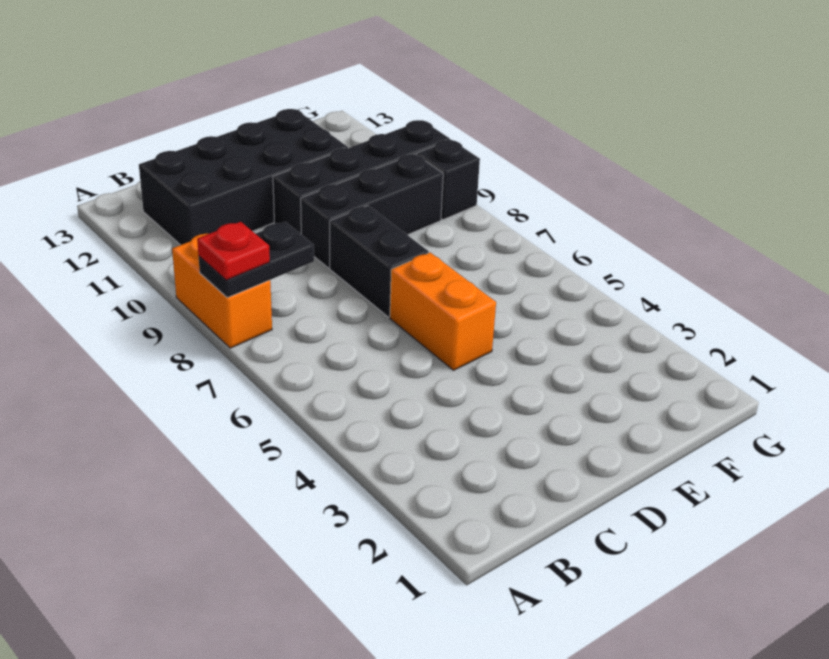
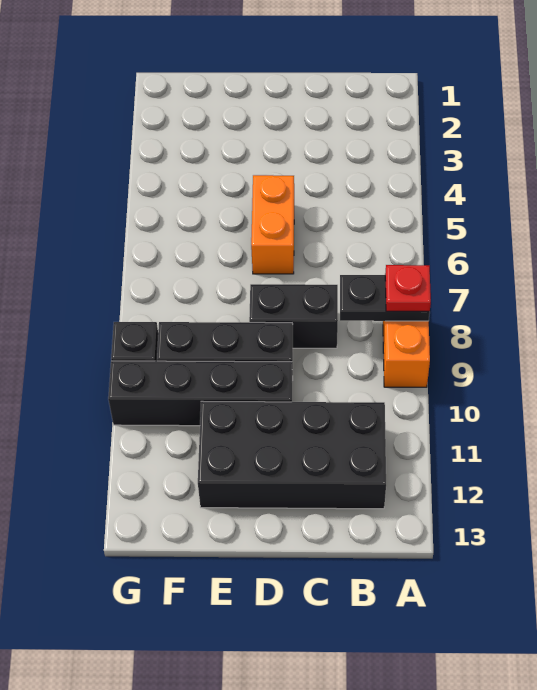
black 1x2 brick [330,206,429,317] -> black 1x2 brick turned to [249,284,338,348]

